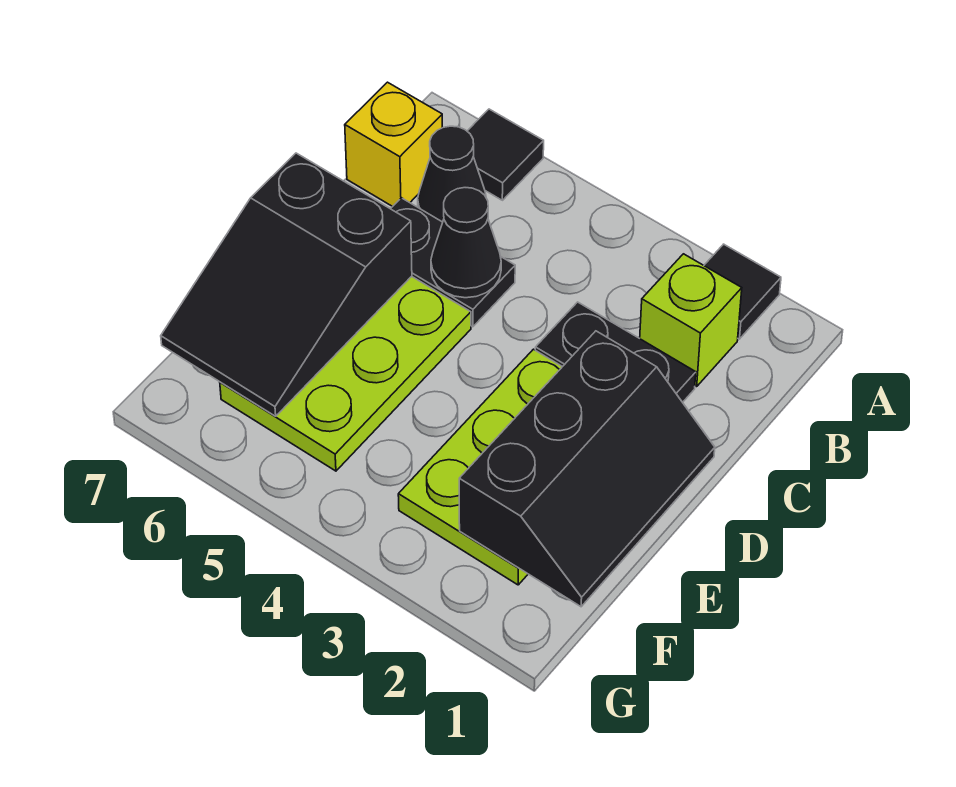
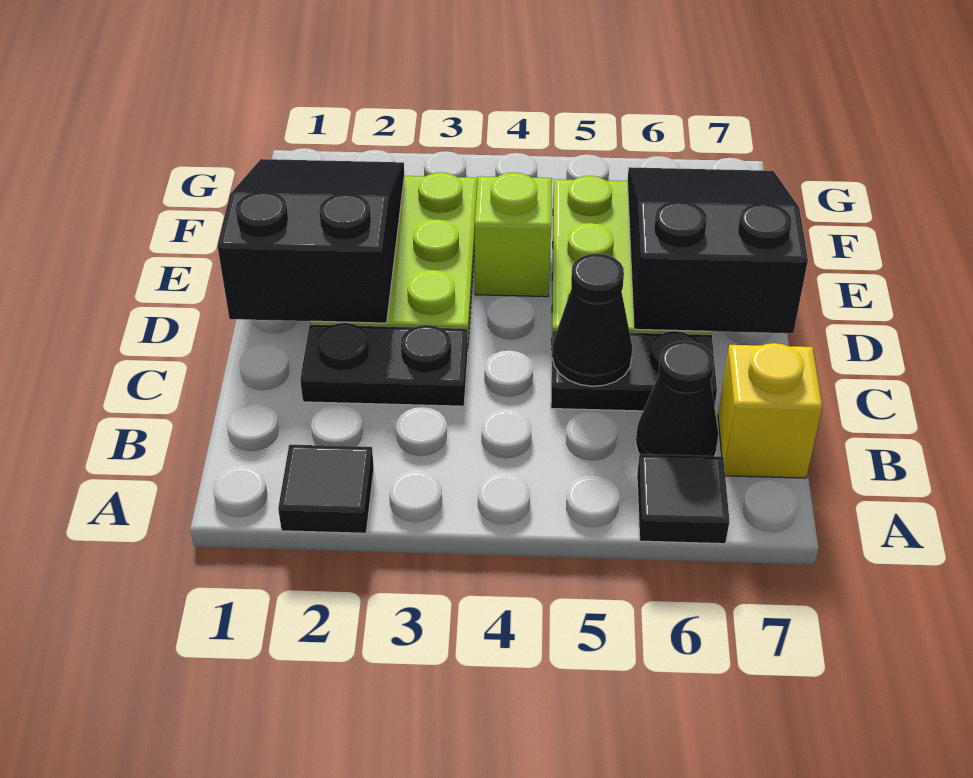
lime 1x1 brick [640,254,742,387] -> lime 1x1 brick moved to [475,172,552,297]
black 2x3 slope [459,331,715,607] -> black 2x3 slope turned to [218,159,404,323]

